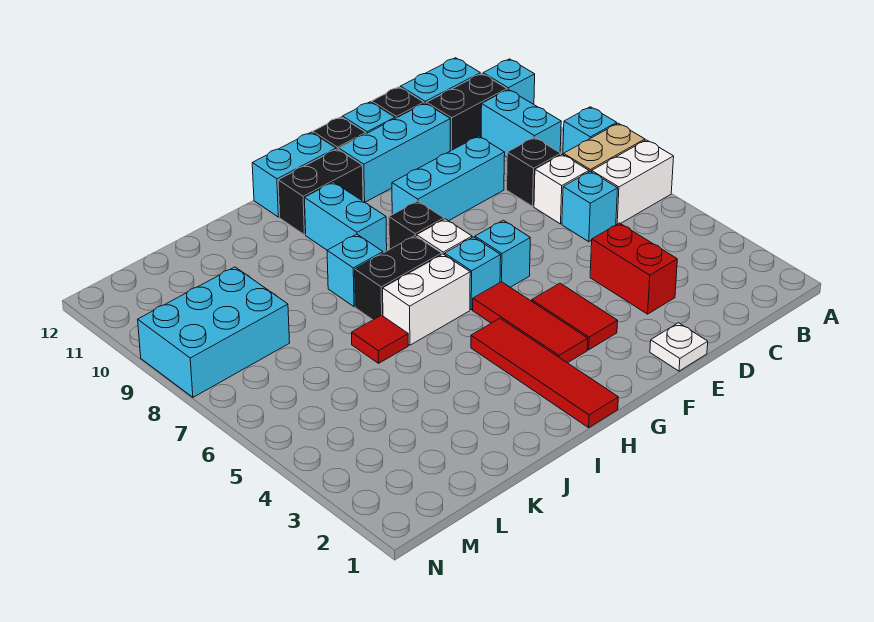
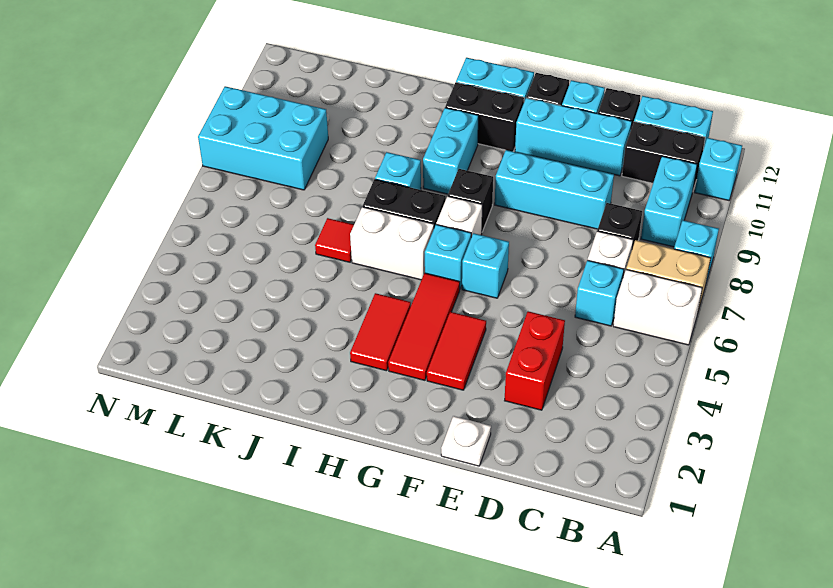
red 1x4 tile [471,318,618,428] -> red 1x2 tile [350,293,411,371]

